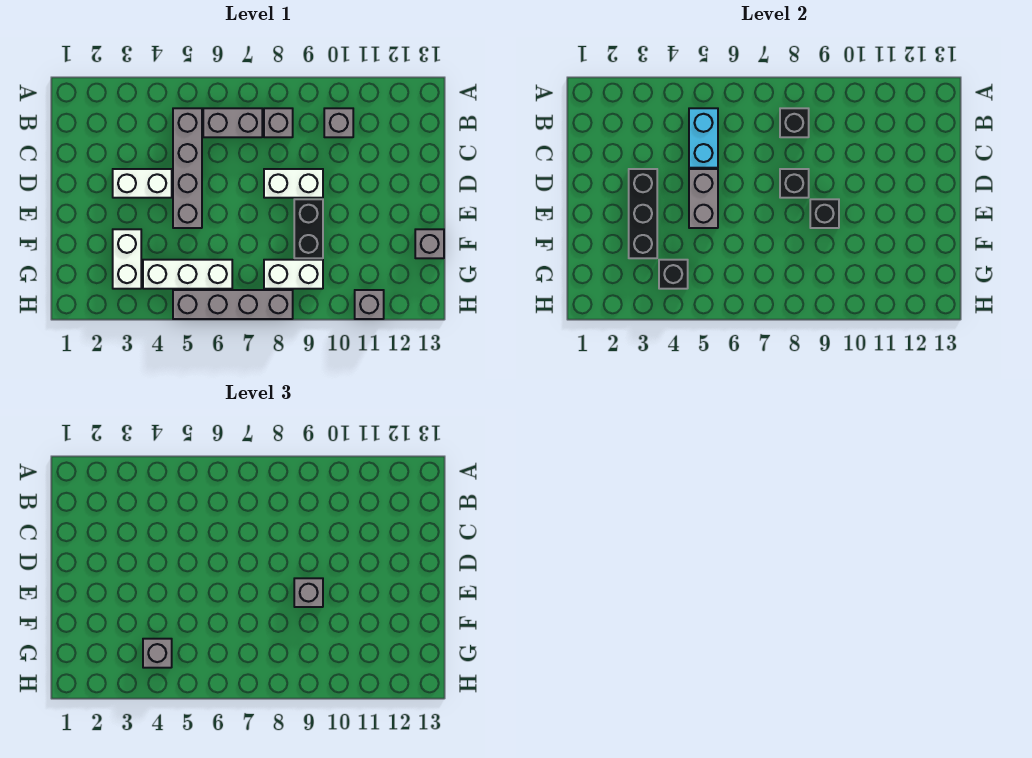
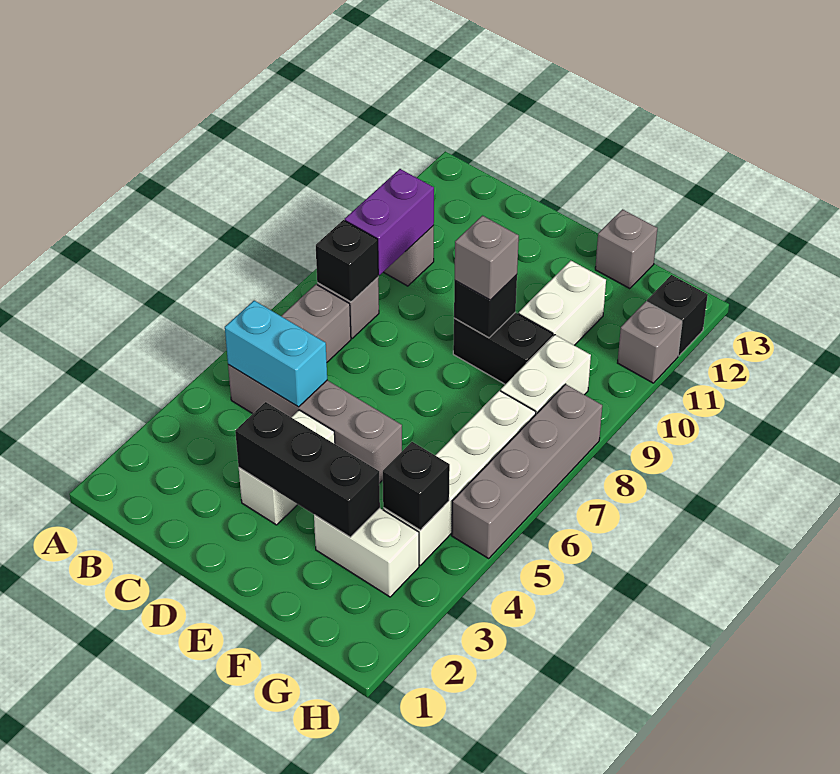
none -> purple 1x2 brick [345,169,434,275]
grey 1x2 brick [689,169,718,228] -> none
white 1x2 brick [264,169,323,198] -> white 1x2 brick moved to [518,261,606,345]
black 1x1 brick [780,169,809,198] -> black 1x1 brick moved to [647,275,708,356]
white 1x3 brick [143,260,232,289] -> white 1x4 brick [383,391,536,565]
grey 1x1 brick [143,639,172,668] -> none

